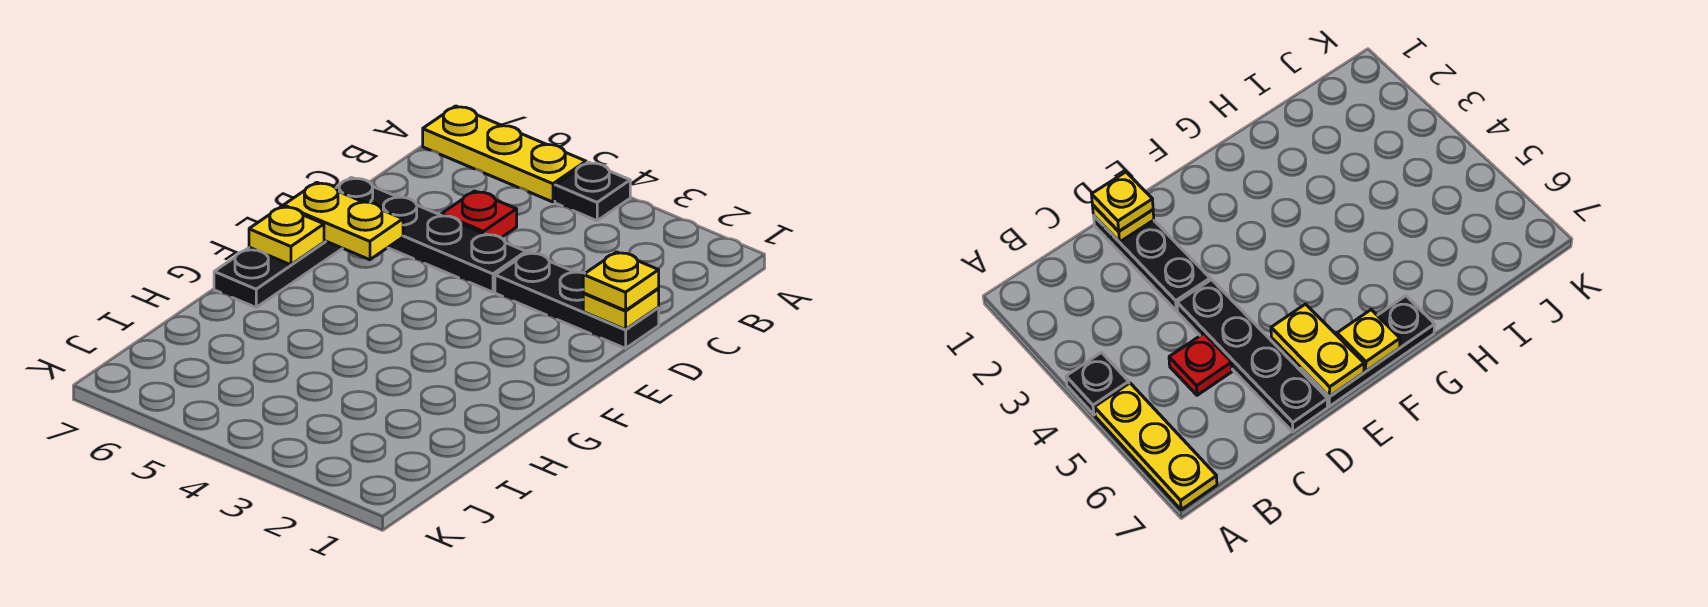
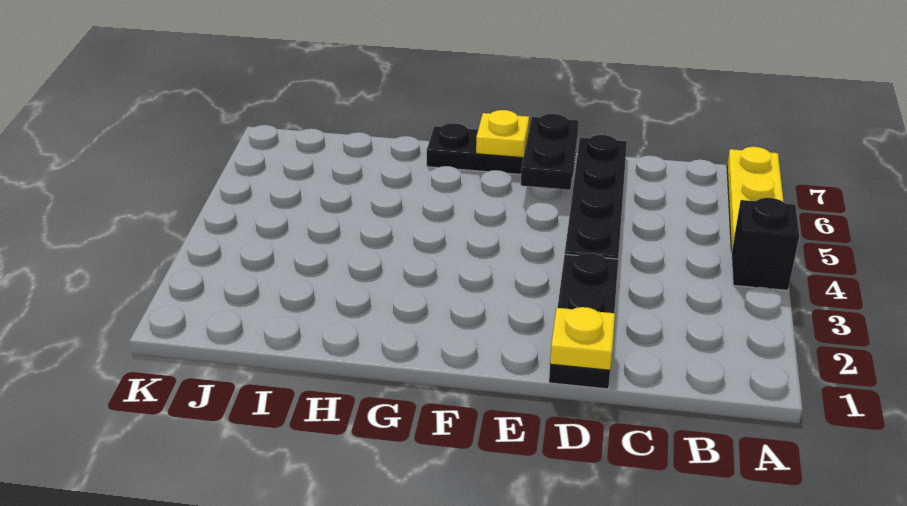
black 1x1 plate [555,162,630,221] -> black 1x1 brick [731,198,799,290]
red 1x1 plate [441,191,517,238] -> none
yellow 1x1 plate [583,252,659,311] -> none
yellow 1x2 plate [284,182,403,260] -> black 1x2 plate [521,114,579,190]

